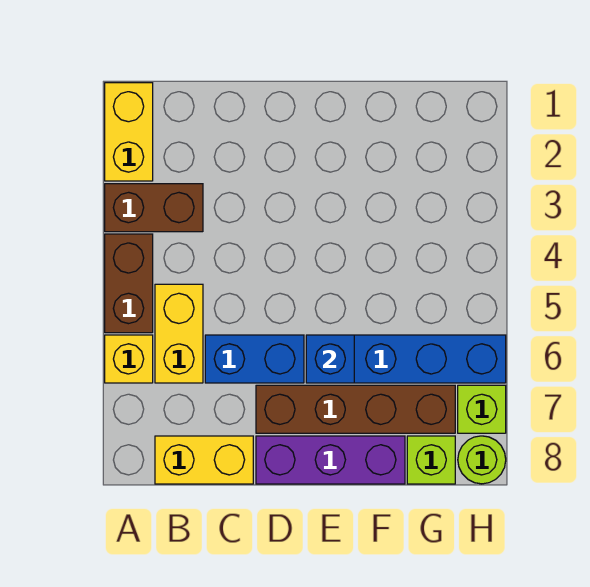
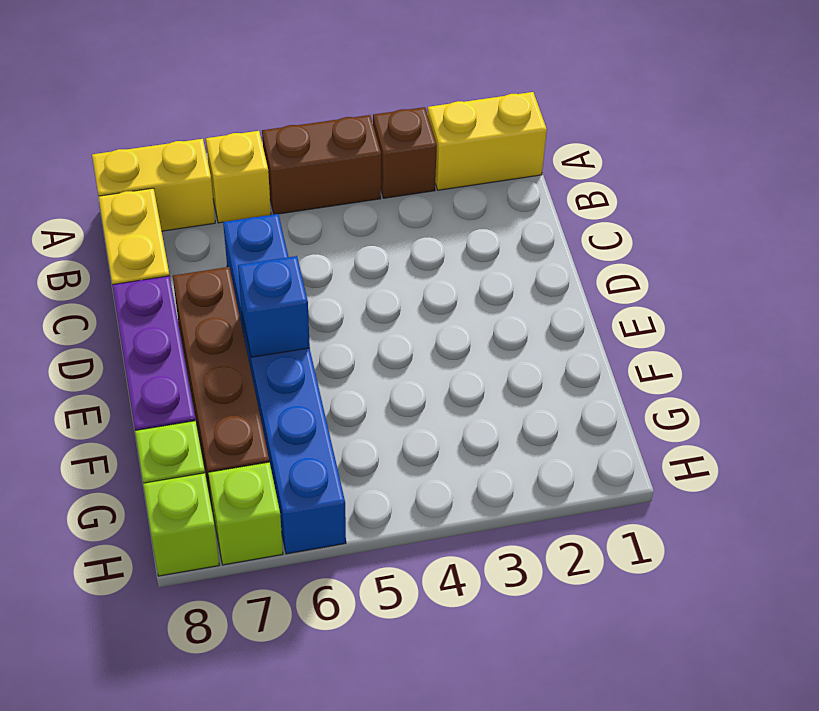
brown 1x2 brick [105,184,203,232] -> brown 1x1 brick [373,107,437,198]
yellow 1x2 brick [155,284,203,383] -> yellow 1x2 brick moved to [92,139,215,231]
lime 1x1 round brick [458,436,506,484] -> lime 1x1 brick [143,473,219,576]

